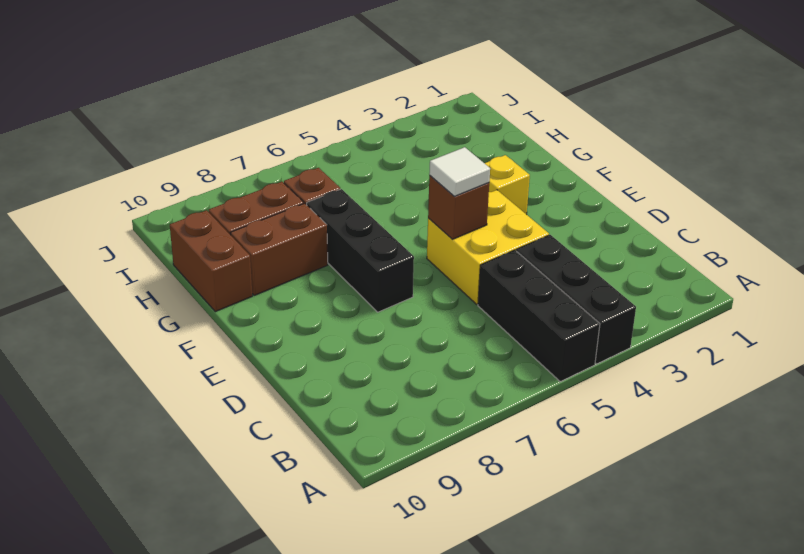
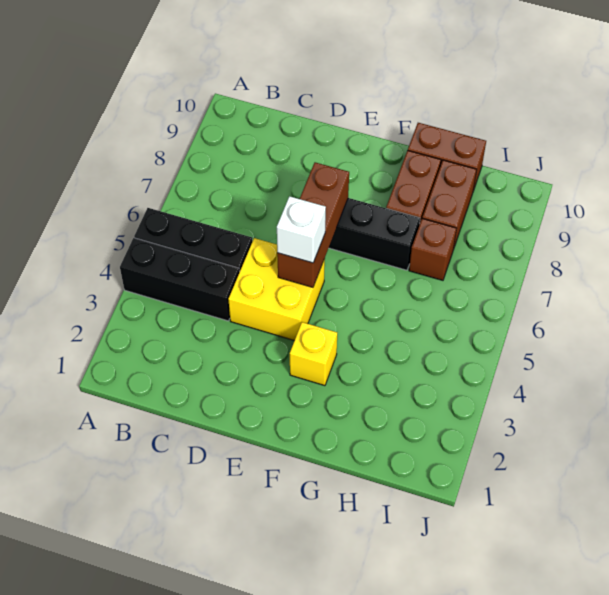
brown 1x1 brick [428,175,489,239] -> brown 1x3 brick [277,162,349,287]
white 1x1 tile [429,147,490,196] -> white 1x1 brick [277,196,326,263]

